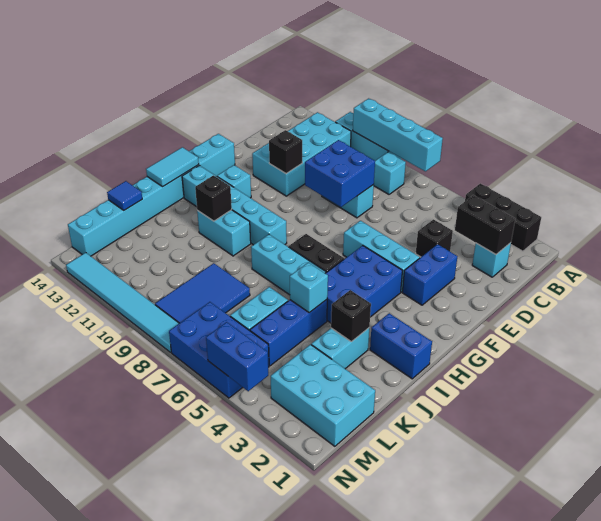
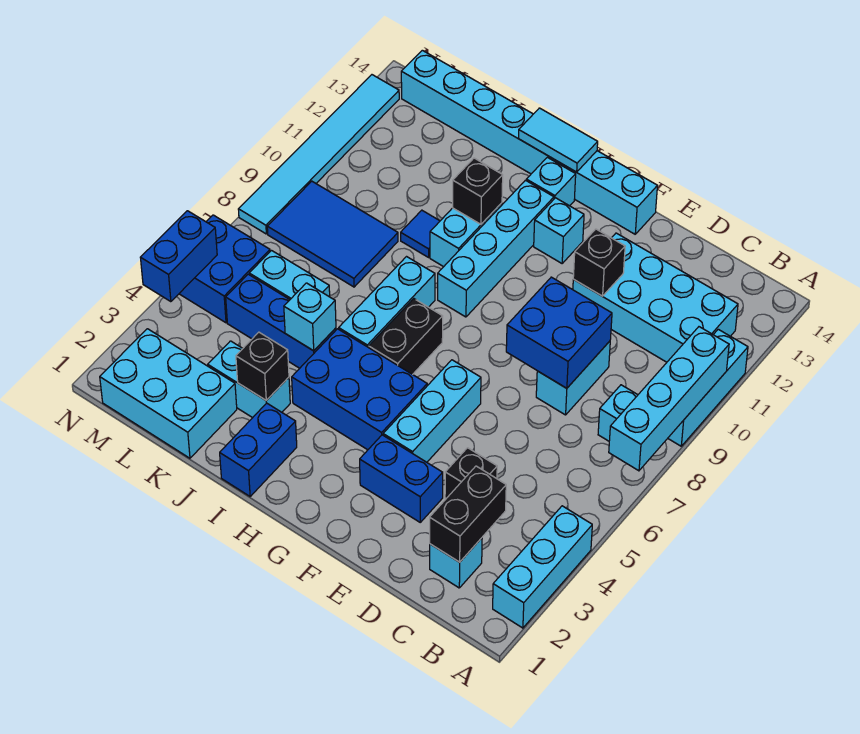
black 1x3 brick [465,183,541,251] -> cyan 1x3 brick [493,506,592,628]
blue 1x1 tile [107,181,142,210] -> blue 1x1 tile moved to [401,210,440,257]
cyan 2x3 brick [271,345,375,446] -> cyan 2x3 brick turned to [100,329,237,458]
blue 2x3 brick [169,302,269,398] -> blue 2x2 brick [179,215,270,323]

